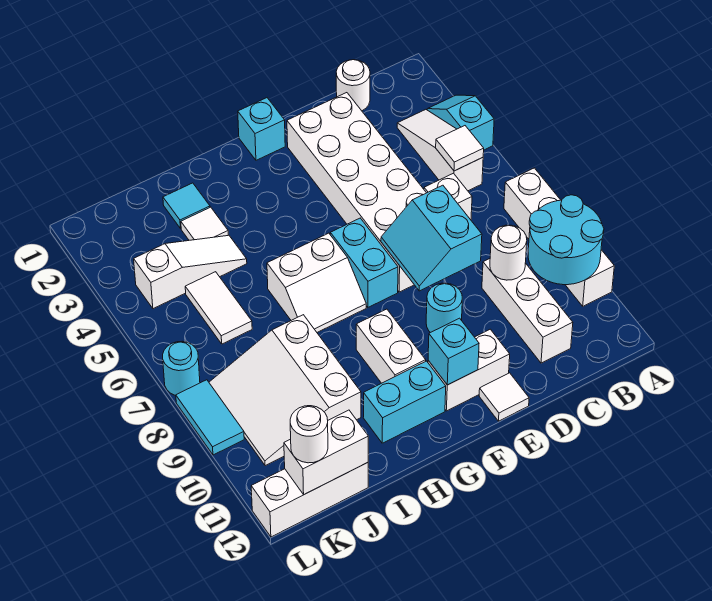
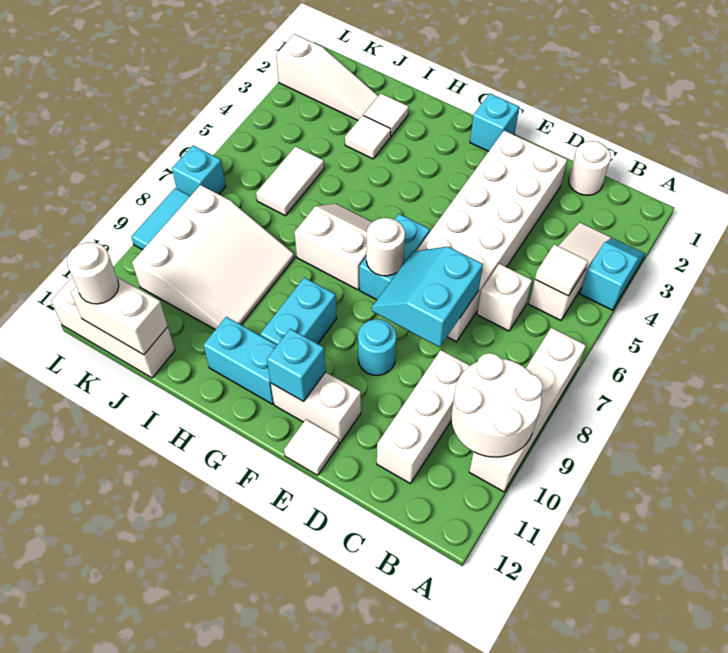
cyan 2x2 round brick [528,195,604,285] -> white 2x2 round brick [451,353,543,457]
white 1x1 round brick [490,225,527,280] -> white 1x1 round brick moved to [366,218,405,276]
white 2x2 slope [267,233,366,332] -> white 2x2 slope turned to [295,204,372,290]
white 1x2 brick [356,309,426,383] -> cyan 1x2 brick [260,278,337,345]
cyan 1x1 tile [163,183,210,228] -> white 1x1 tile [364,94,409,136]
white 1x3 slope [134,235,247,309] -> white 1x3 slope moved to [276,34,378,120]
white 3x3 slope [209,315,361,466] -> white 3x3 slope turned to [132,185,294,330]
cyan 1x1 round brick [163,341,200,396] -> cyan 1x1 brick [172,146,226,196]

